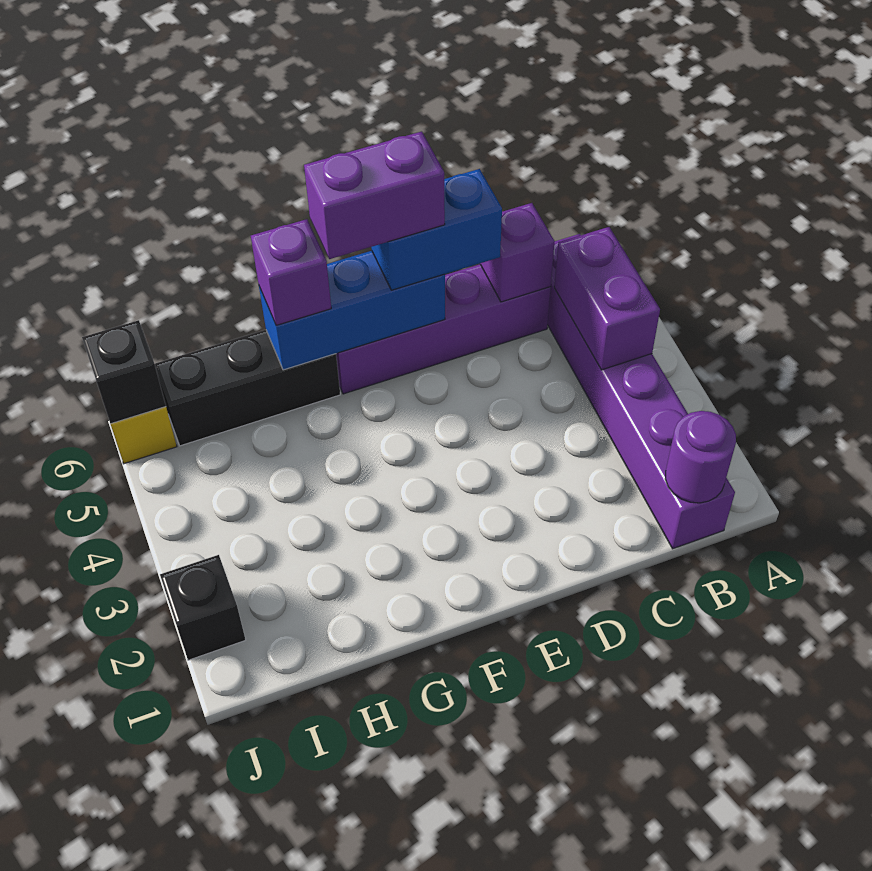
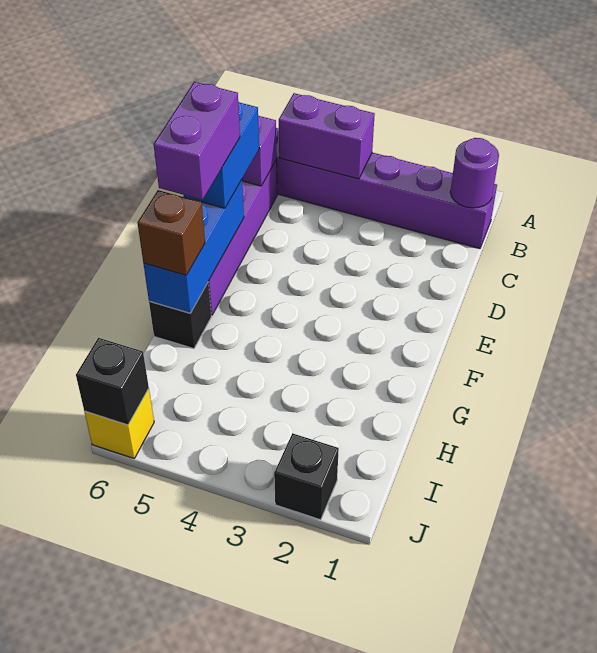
black 1x3 brick [155,330,340,446] -> black 1x1 brick [149,282,211,349]
purple 1x1 brick [251,219,331,325] -> brown 1x1 brick [138,190,205,275]

